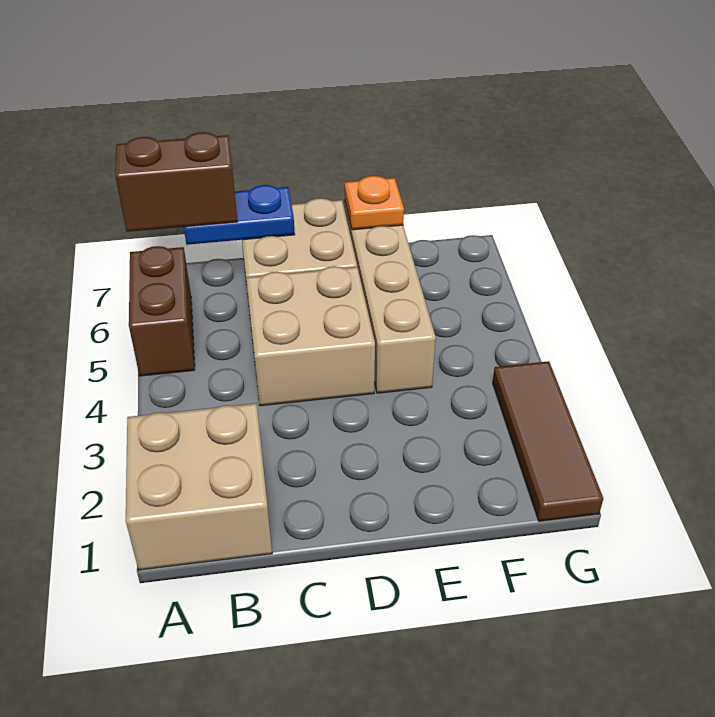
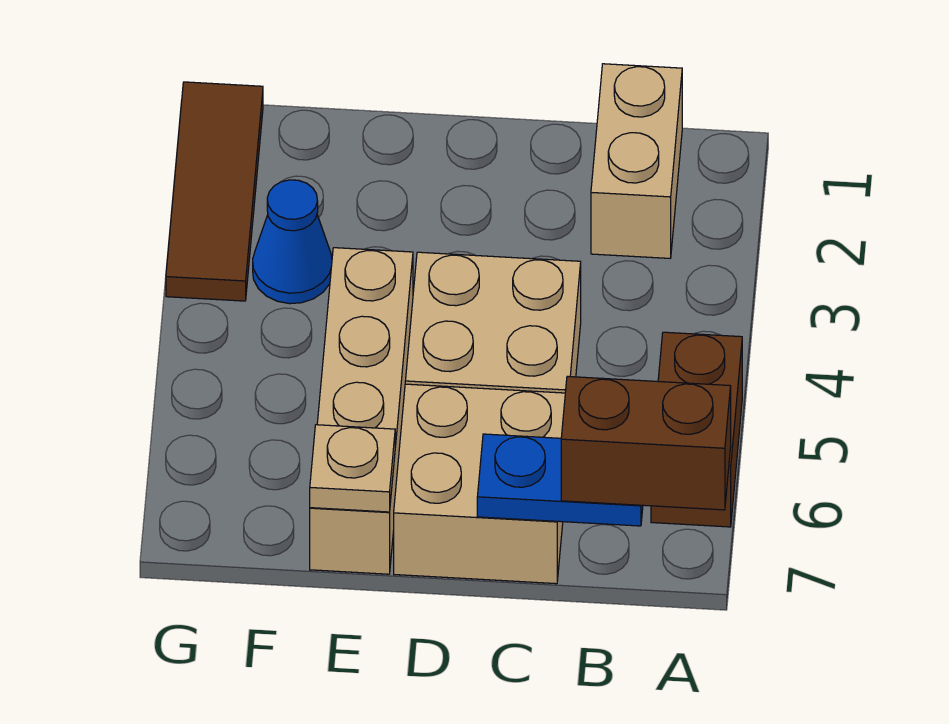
tan 2x2 brick [126,403,272,570] -> tan 1x2 brick [591,64,682,258]
orange 1x1 plate [345,176,404,230] -> tan 1x1 plate [310,425,395,512]
none -> blue 1x1 cone [253,180,332,304]

